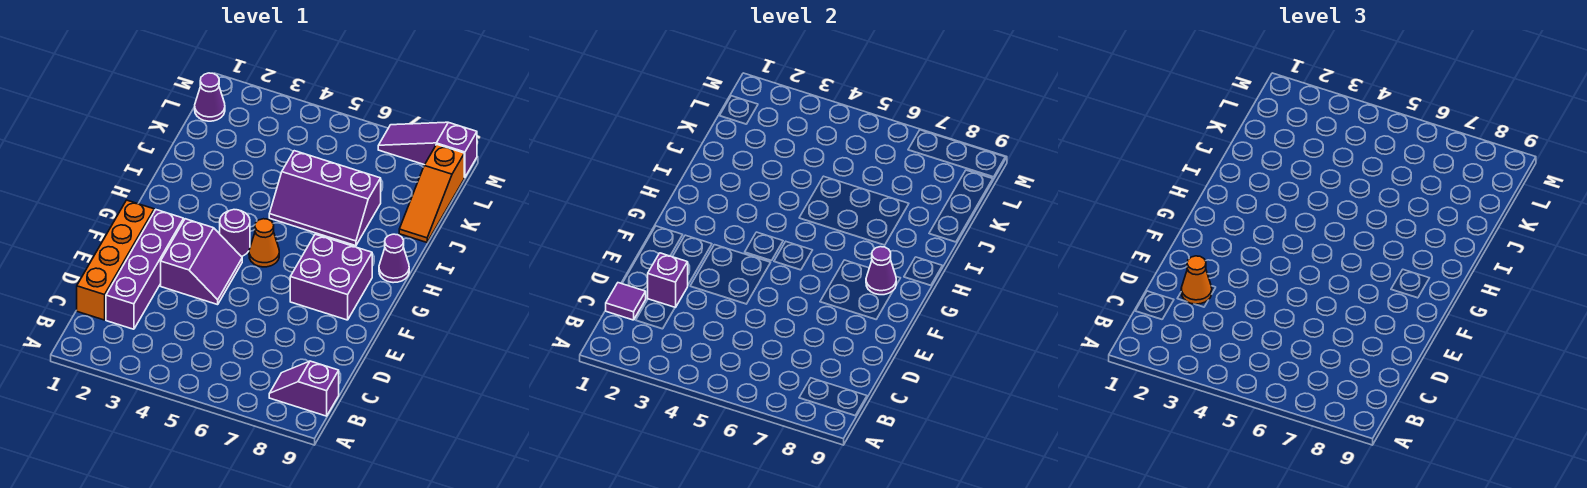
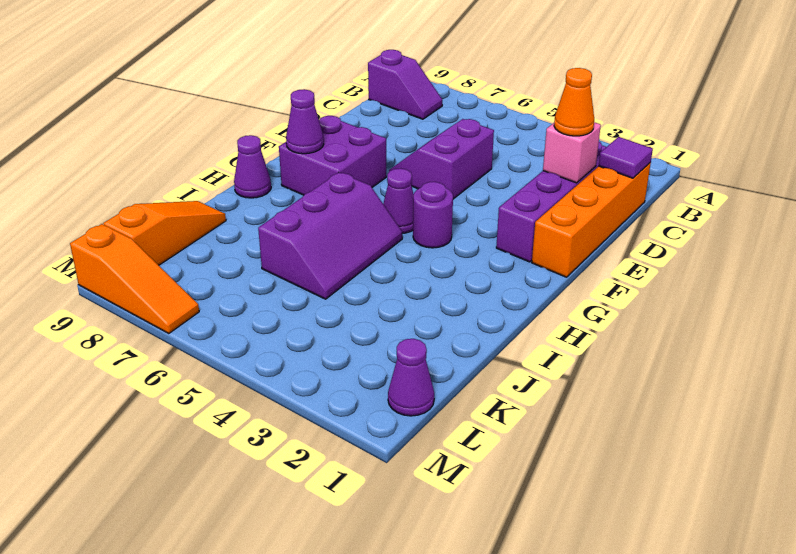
purple 1x1 brick [647,253,688,308] -> pink 1x1 brick [543,122,601,183]
purple 2x2 slope [161,219,242,305] -> purple 2x2 slope moved to [389,119,494,199]
orange 1x1 cone [249,219,279,267] -> purple 1x1 cone [383,169,414,233]
purple 2x3 slope [269,151,381,246] -> purple 2x3 slope turned to [258,172,402,299]
purple 1x3 slope [378,122,477,177] -> orange 1x3 slope [70,224,199,334]

